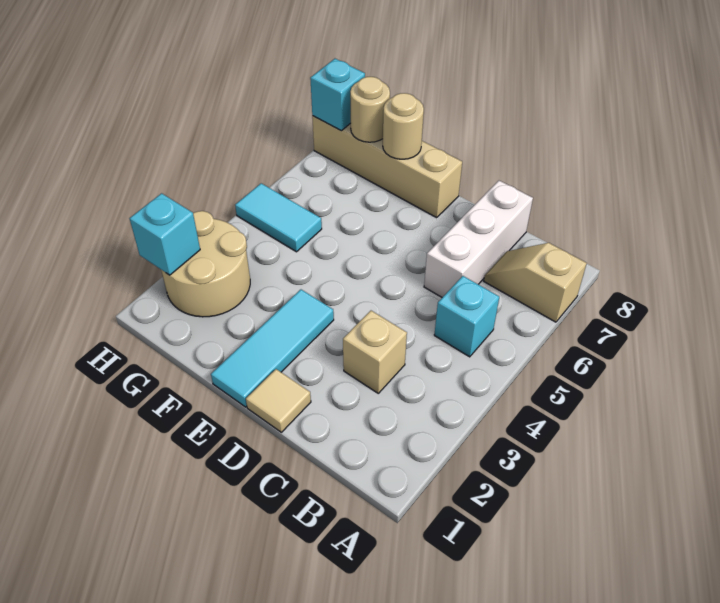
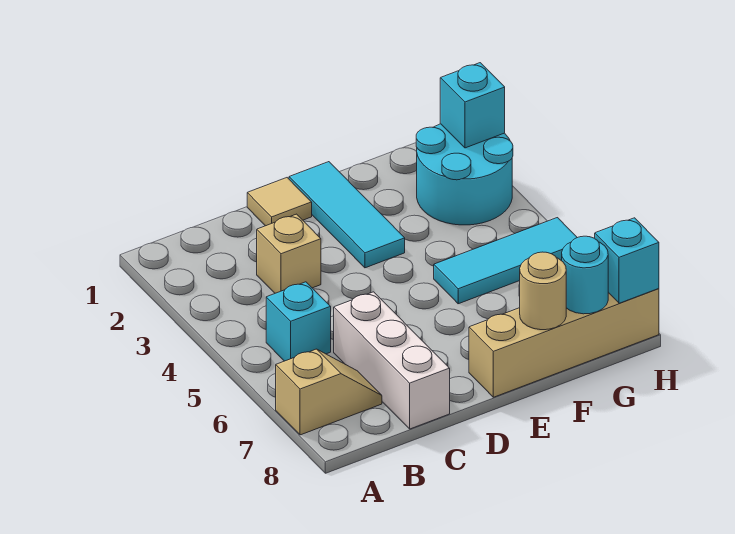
tan 2x2 round brick [161,211,250,317] -> cyan 2x2 round brick [416,124,513,225]
cyan 1x2 tile [235,183,322,252] -> cyan 1x3 tile [434,218,577,304]
tan 1x1 round brick [350,77,390,142] -> cyan 1x1 round brick [562,236,608,314]

